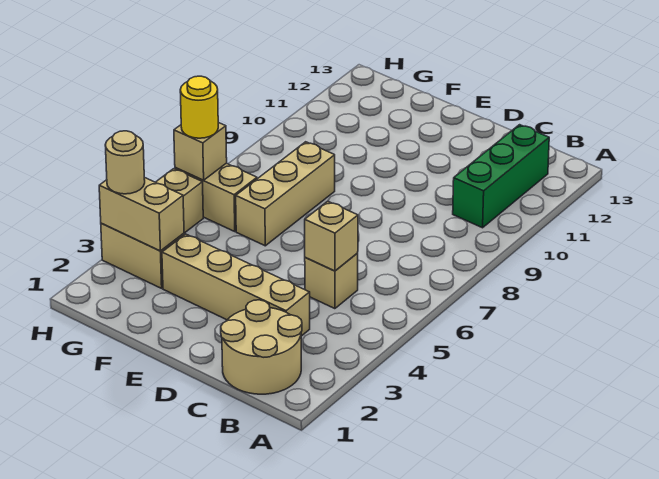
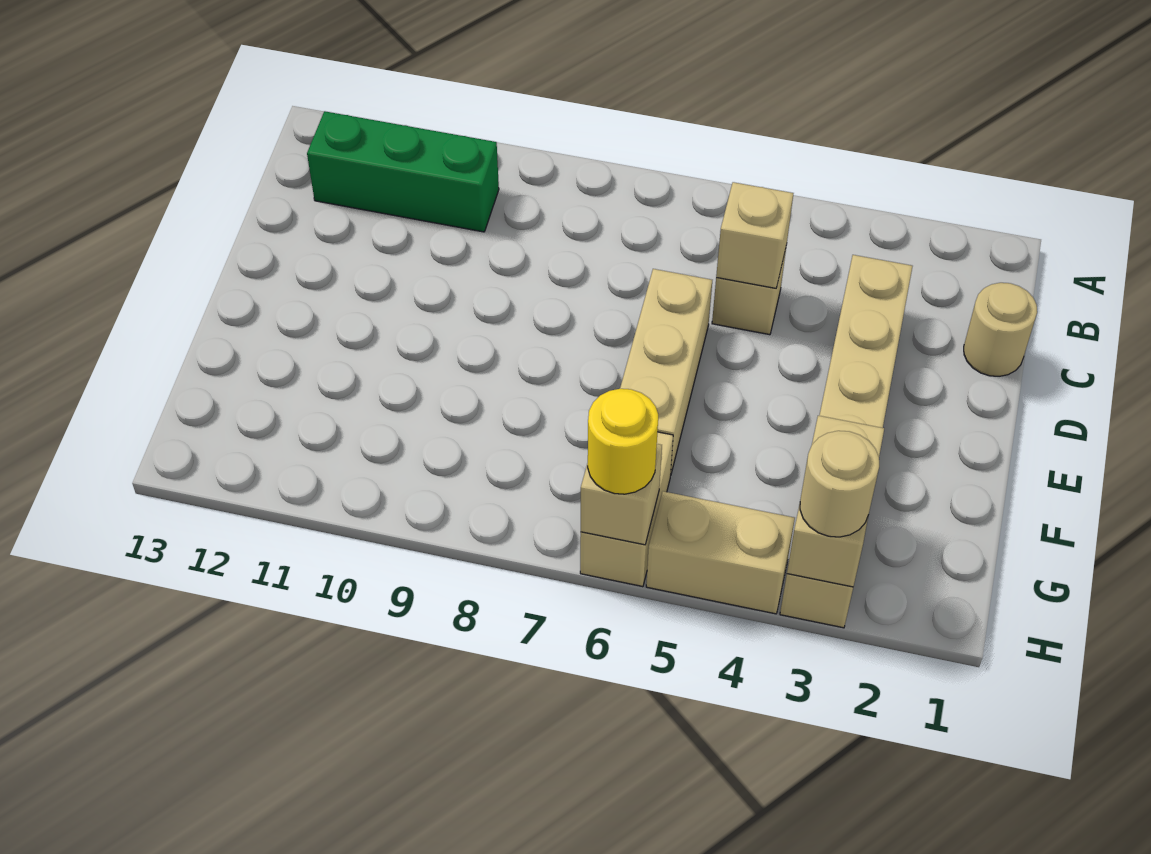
tan 2x2 round brick [221,300,302,394] -> tan 1x1 round brick [964,283,1037,376]
tan 1x3 brick [236,142,335,246] -> tan 1x3 brick turned to [620,269,712,476]

